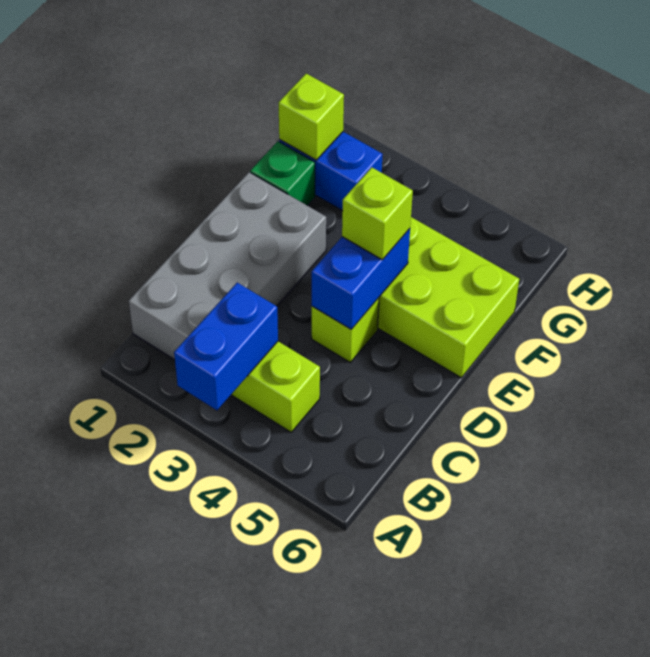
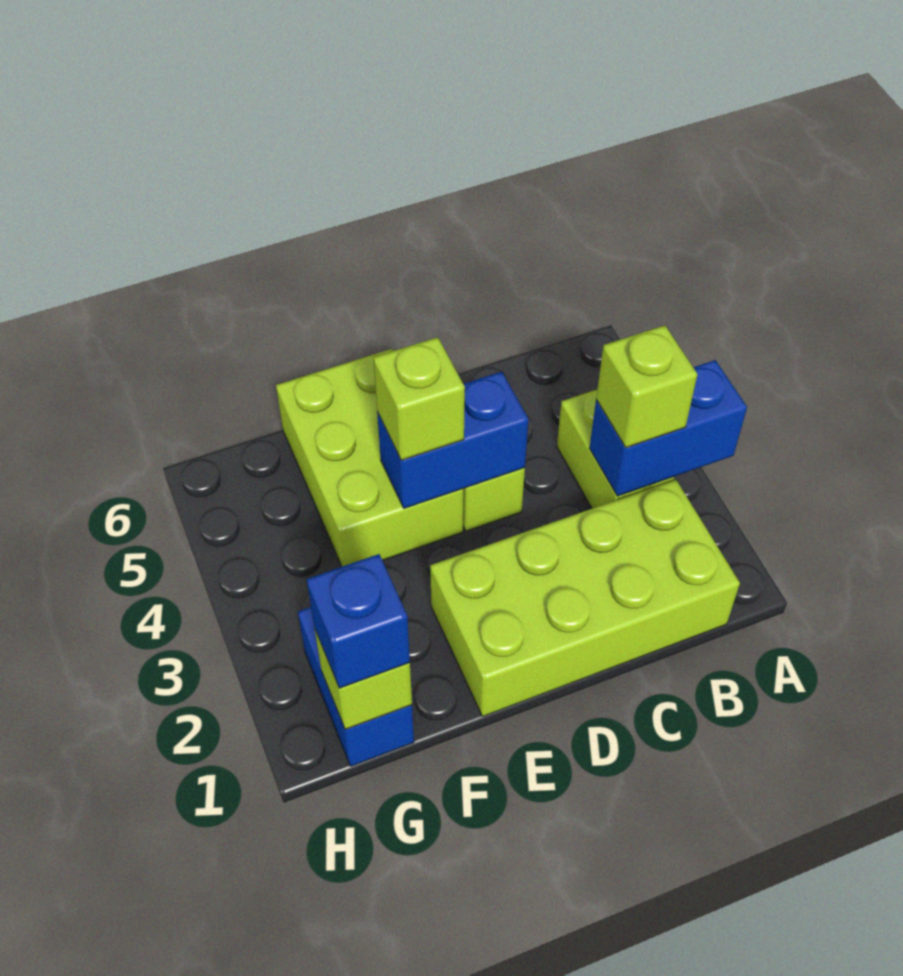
grey 2x4 brick [129,172,326,360] -> lime 2x4 brick [430,479,740,717]
none -> lime 1x1 brick [596,325,698,448]
green 1x1 brick [250,141,315,205] -> none
none -> blue 1x1 brick [307,554,410,688]

